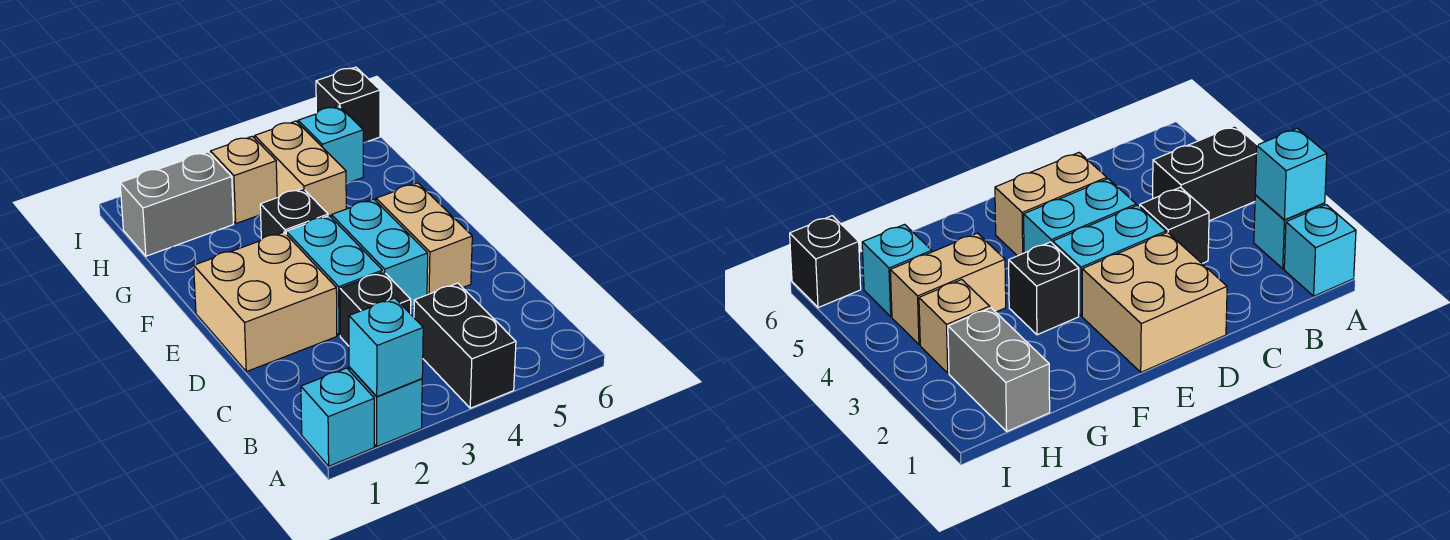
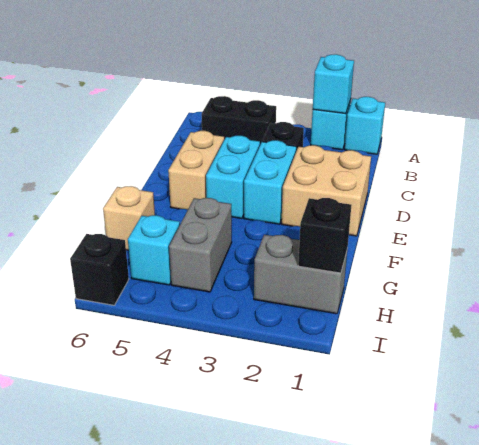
black 1x2 brick [414,283,516,408] -> black 1x2 brick turned to [202,96,276,145]
black 1x1 brick [260,189,328,239] -> black 1x1 brick moved to [298,198,351,273]
tan 1x2 brick [255,121,346,218] -> grey 1x2 brick [169,198,232,292]
tan 1x1 brick [211,136,277,223] -> tan 1x1 brick moved to [103,186,155,250]

